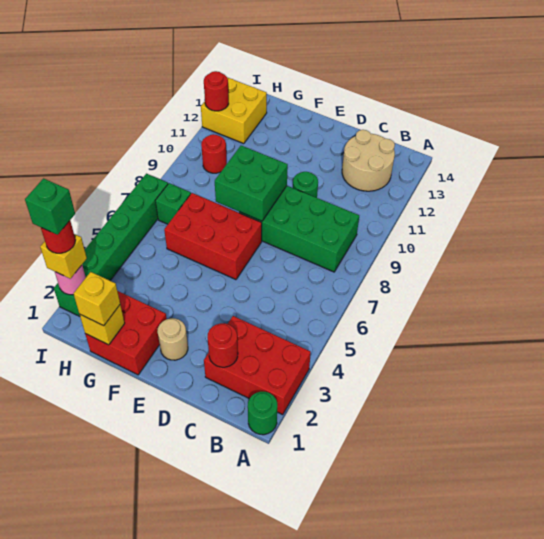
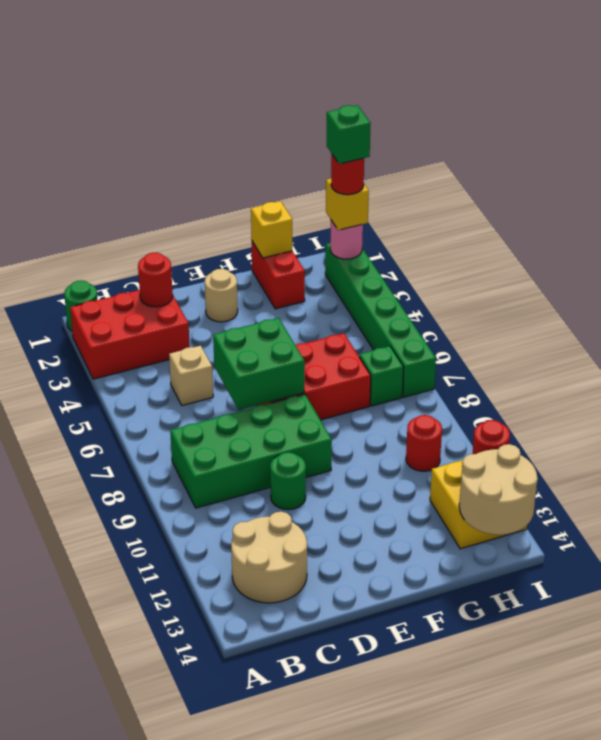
none -> tan 1x1 brick [169,346,213,405]
green 2x2 brick [215,146,288,221] -> green 2x2 brick moved to [213,318,305,410]
red 2x2 brick [85,291,167,375] -> red 1x2 brick [252,242,305,309]
yellow 1x1 brick [73,272,120,326] -> none
none -> tan 2x2 round brick [459,444,538,535]

